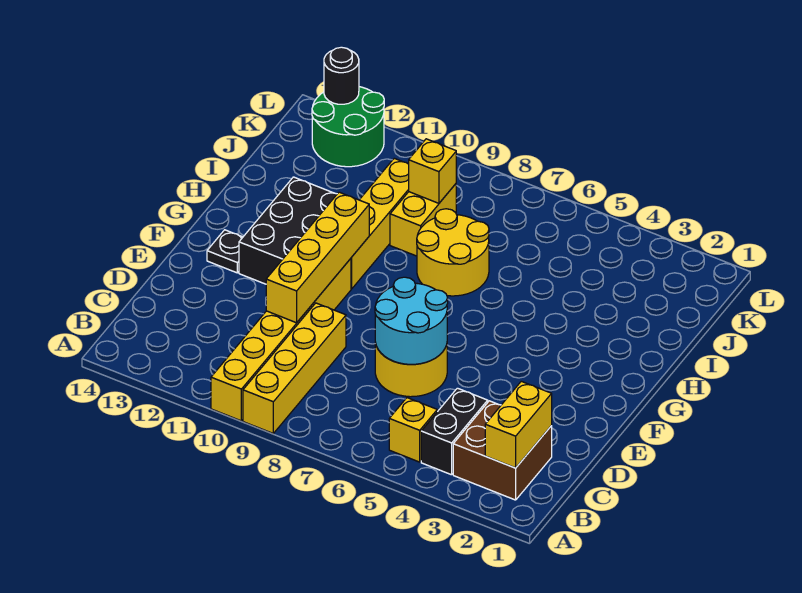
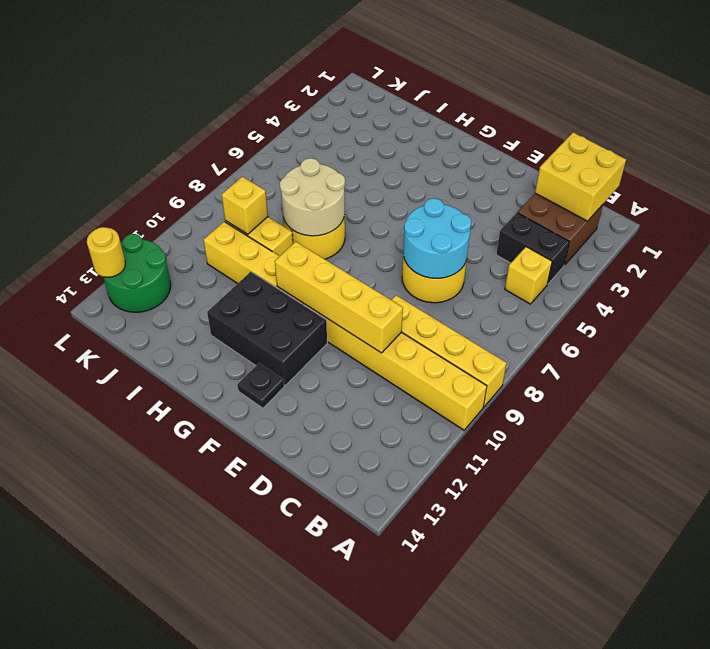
yellow 1x2 brick [485,381,552,468] -> yellow 2x2 brick [535,132,626,221]
none -> tan 2x2 round brick [280,158,345,236]
black 1x1 round brick [324,47,359,104] -> yellow 1x1 round brick [87,227,125,277]

